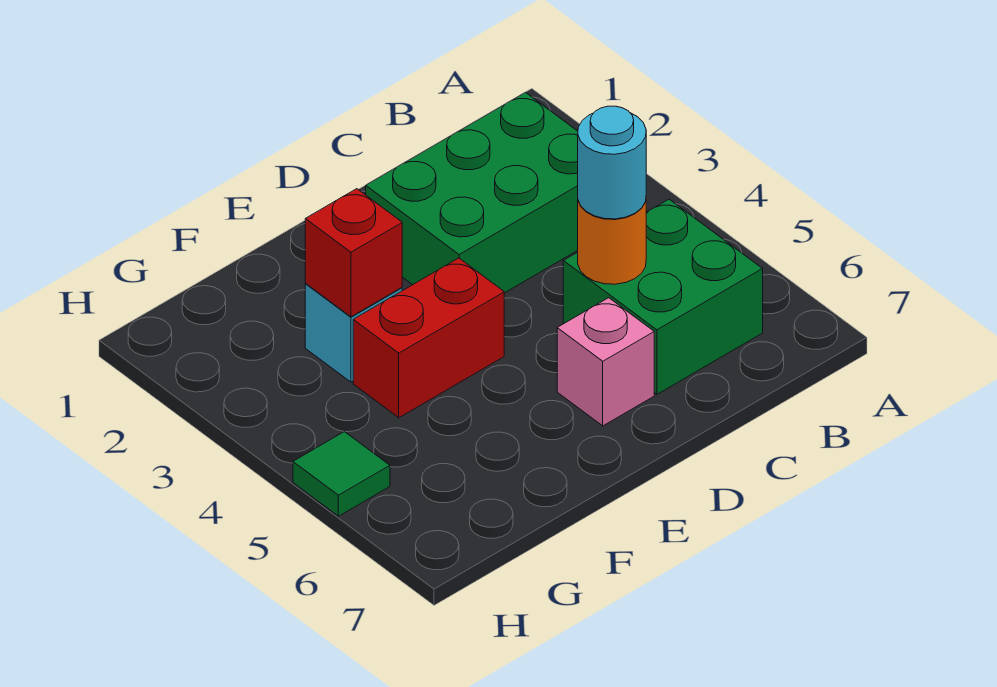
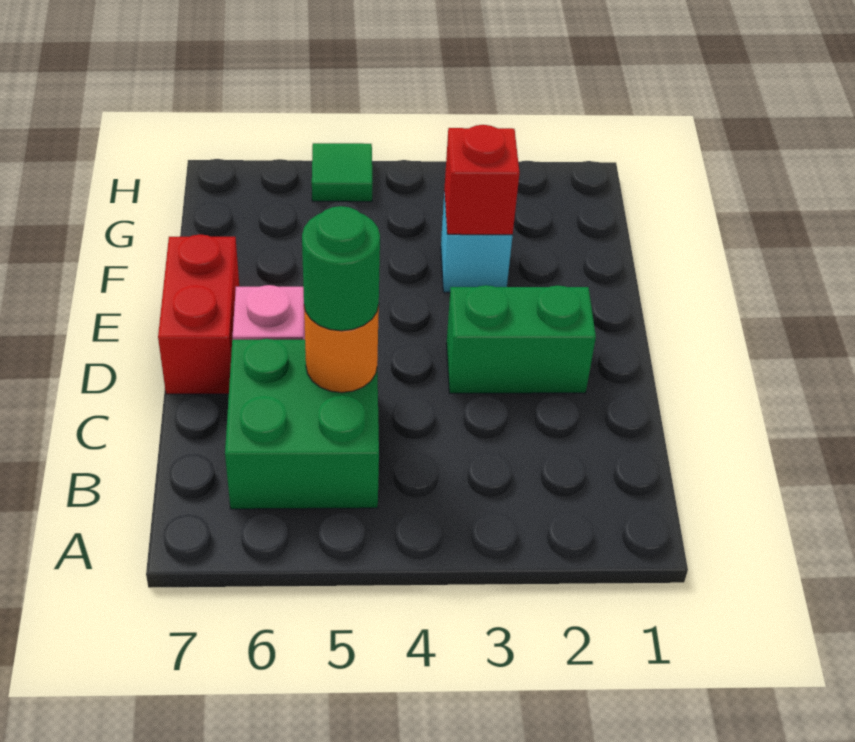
green 2x3 brick [366,92,578,293] -> green 1x2 brick [446,285,596,393]
cyan 1x1 round brick [578,106,646,219] -> green 1x1 round brick [302,206,380,331]
red 1x2 brick [353,258,504,418] -> red 1x2 brick moved to [158,234,239,394]

